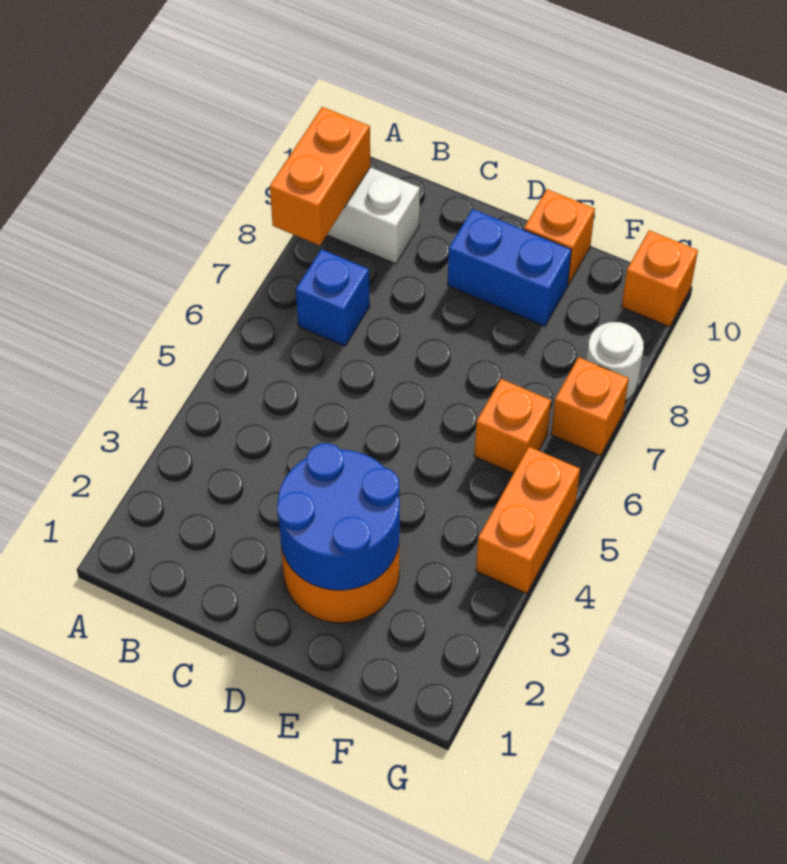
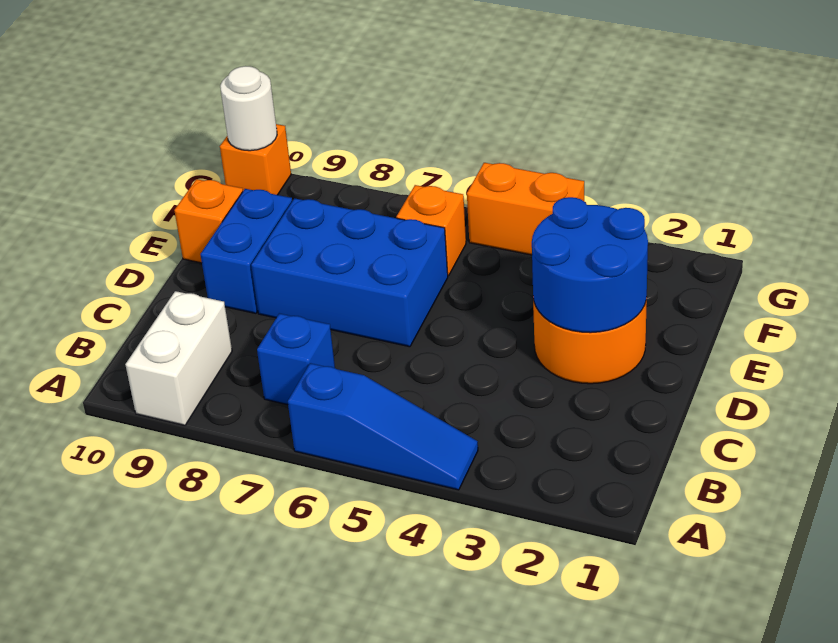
none -> blue 1x3 slope [288,363,478,490]
orange 1x2 brick [270,107,370,246] -> none
none -> blue 2x3 brick [251,198,448,347]
orange 1x1 brick [551,357,629,456] -> none
white 1x1 round brick [586,322,644,401] -> white 1x1 round brick moved to [220,66,277,151]

